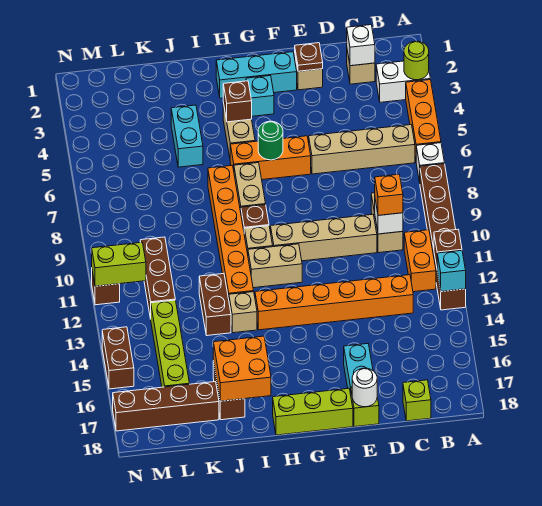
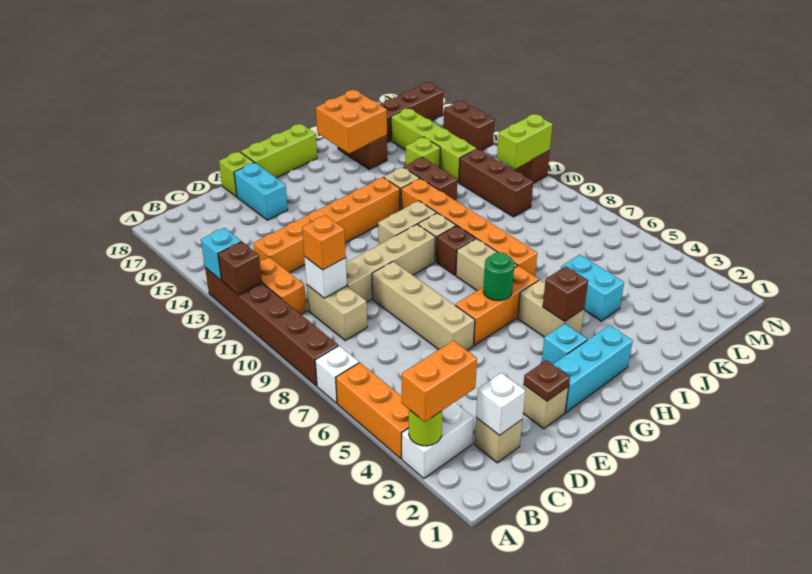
none -> orange 1x2 brick [402,341,477,422]
tan 1x4 brick [309,125,415,174] -> tan 1x4 brick turned to [372,261,475,350]
lime 1x1 brick [403,380,431,421] -> lime 1x1 brick moved to [406,137,440,168]
white 1x1 round brick [352,368,377,407] -> none

